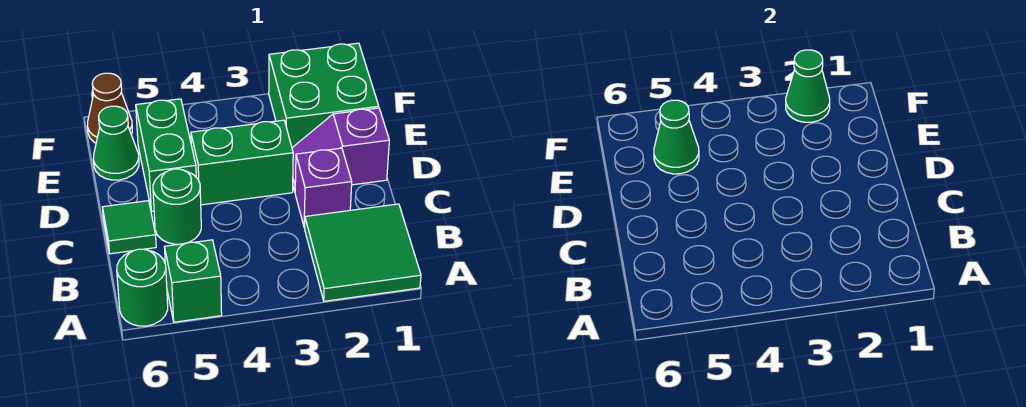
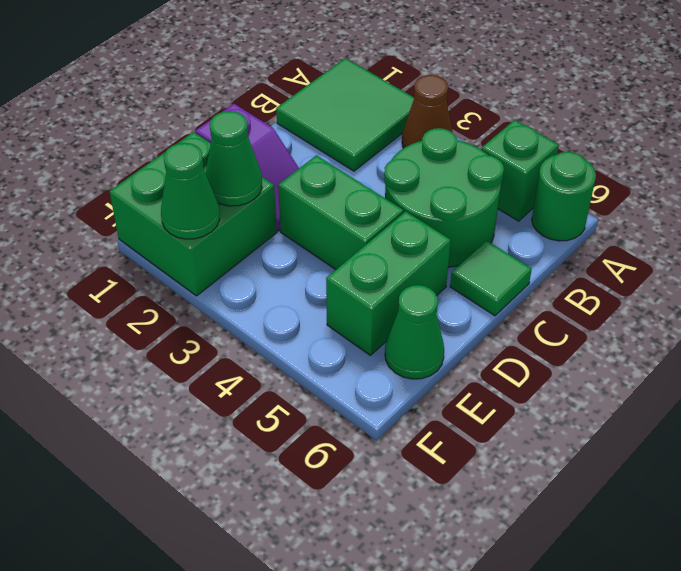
purple 1x1 brick [295,148,352,228] -> none
green 1x1 round brick [153,169,201,244] -> green 2x2 round brick [384,128,504,267]
green 1x1 cone [654,100,699,174] -> green 1x1 cone moved to [206,111,262,206]
brown 1x1 cone [87,73,132,143] -> brown 1x1 cone moved to [402,75,453,148]

